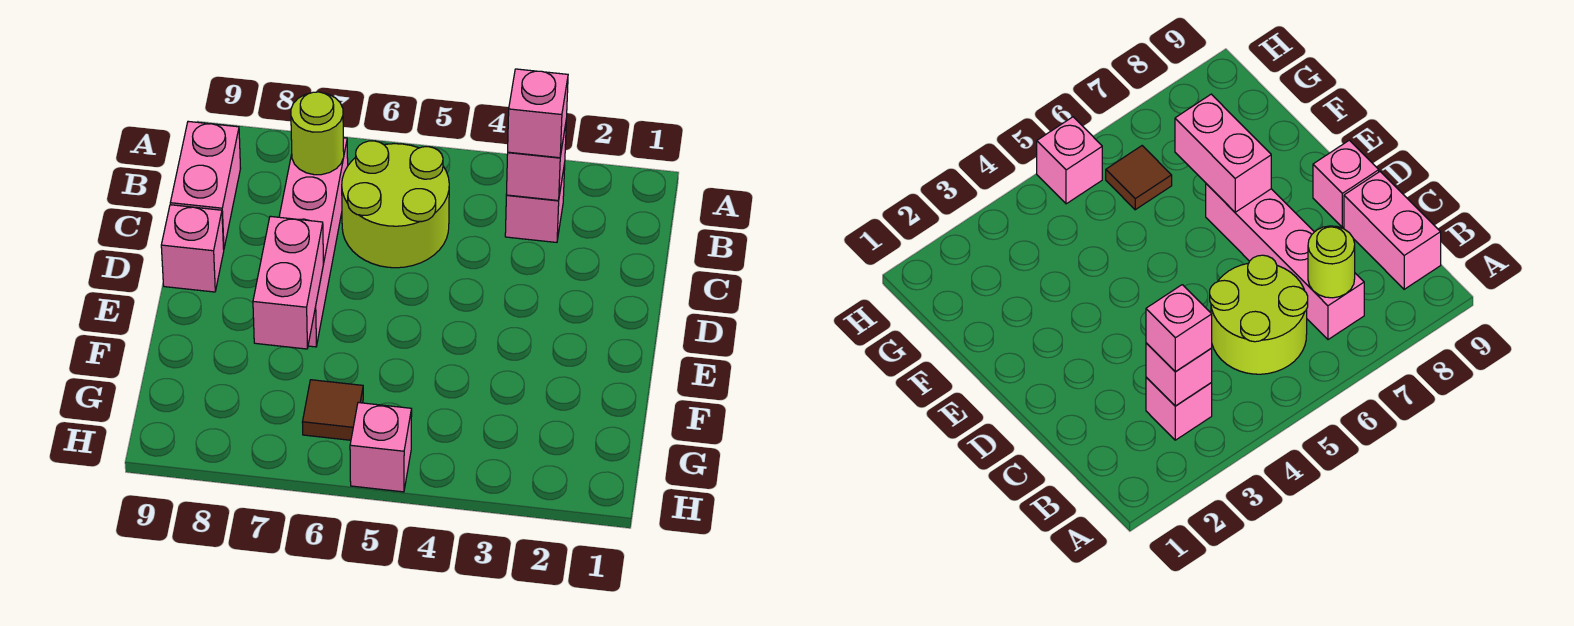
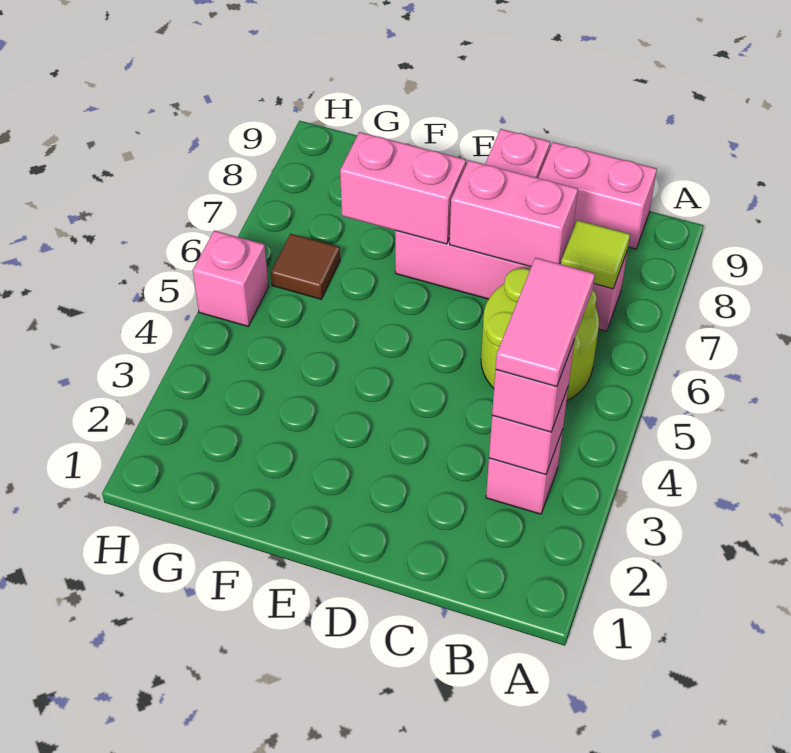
none -> pink 1x2 tile [496,257,595,387]
lime 1x1 round brick [291,92,344,175] -> lime 1x1 tile [561,220,630,289]
none -> pink 1x2 brick [449,160,578,267]

